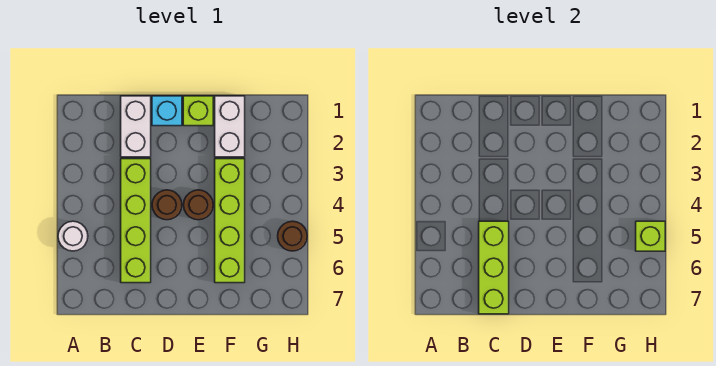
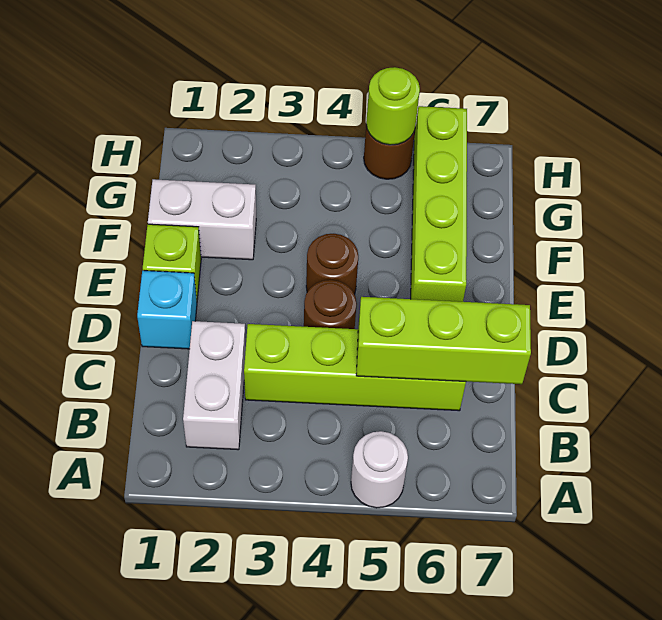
white 1x2 brick [121,96,151,157] -> white 1x2 brick turned to [183,321,246,450]
lime 1x4 brick [215,159,245,283] -> lime 1x4 brick turned to [411,106,467,302]
lime 1x1 brick [636,221,665,251] -> lime 1x1 round brick [366,67,420,145]

